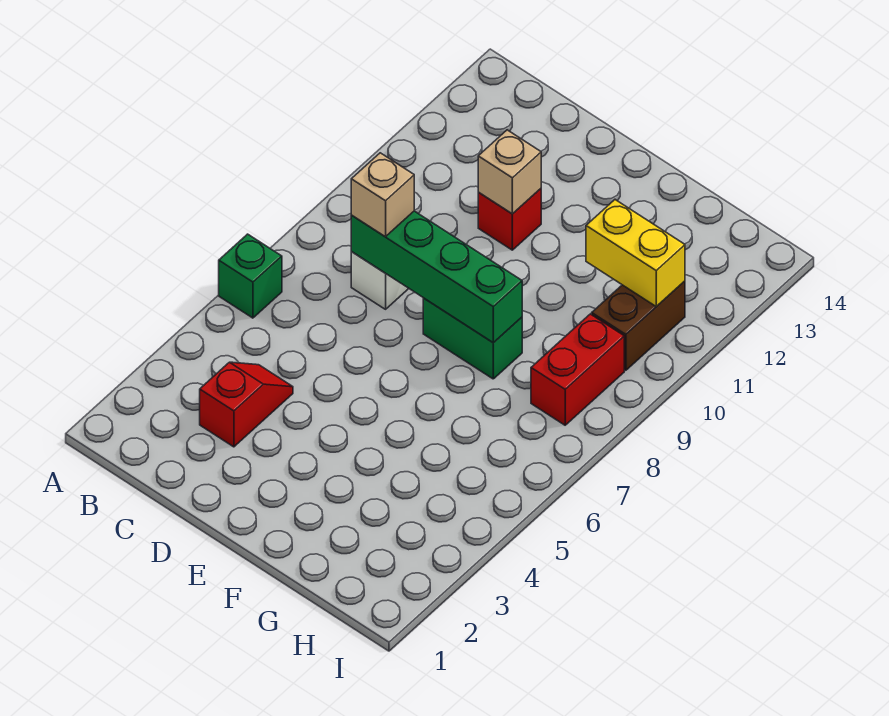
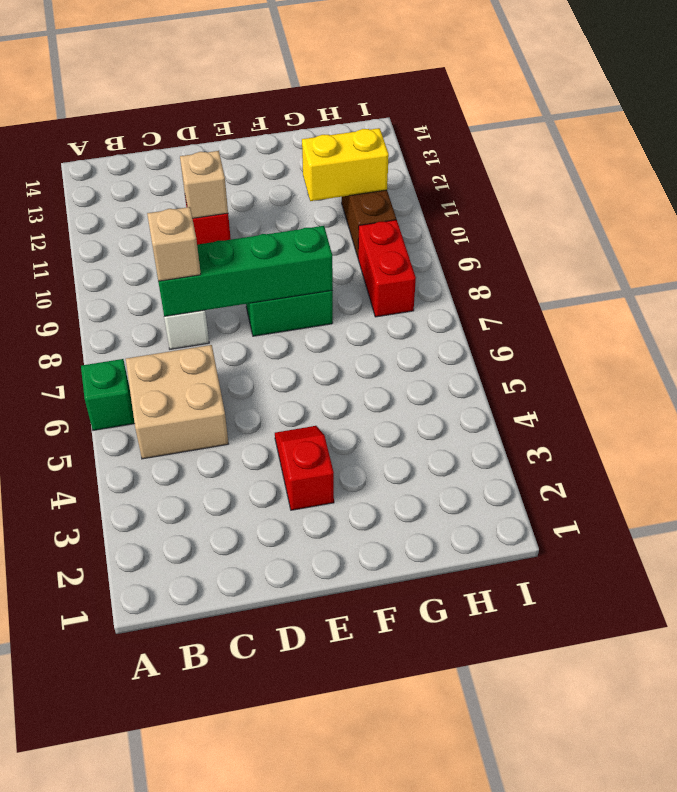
none -> tan 2x2 brick [126,345,229,459]
red 1x2 slope [200,362,293,447] -> red 1x2 slope moved to [275,426,334,510]

